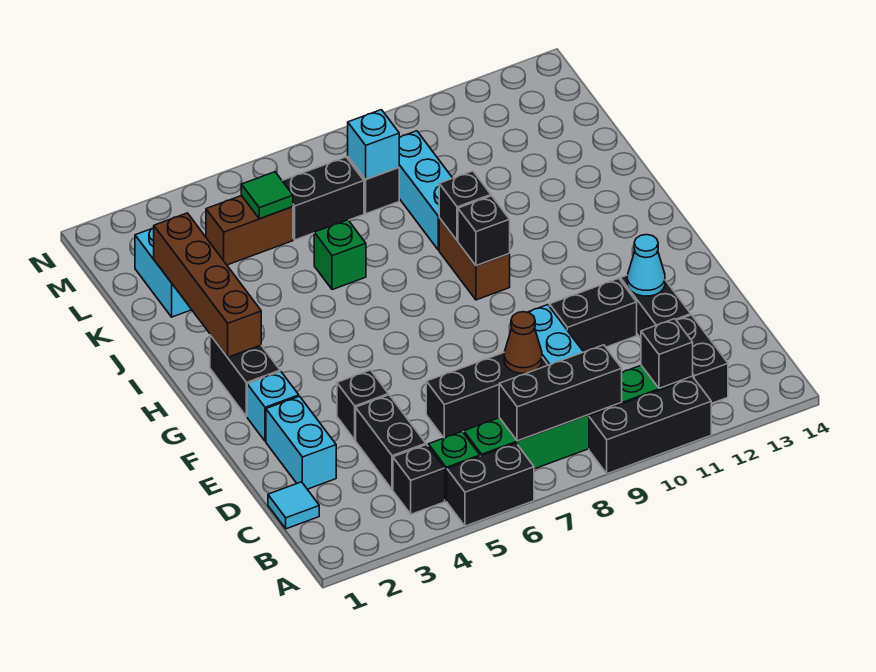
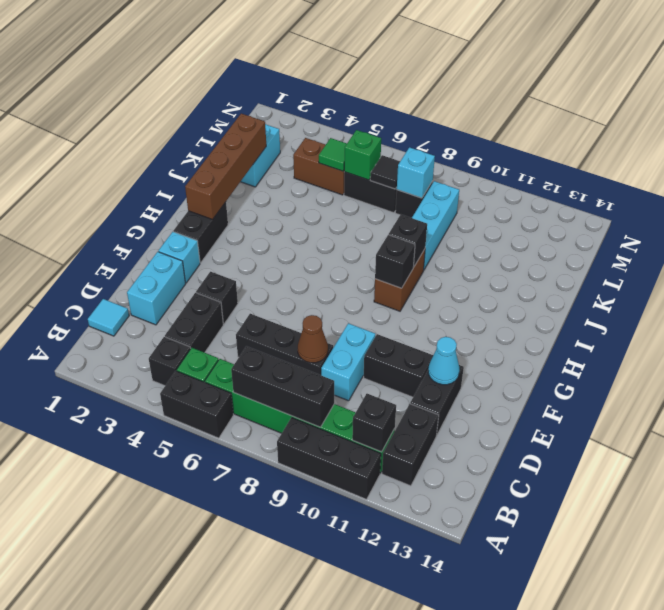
green 1x1 brick [314,220,366,290] -> green 1x1 brick moved to [344,130,381,180]
none -> black 1x1 tile [370,155,400,189]

